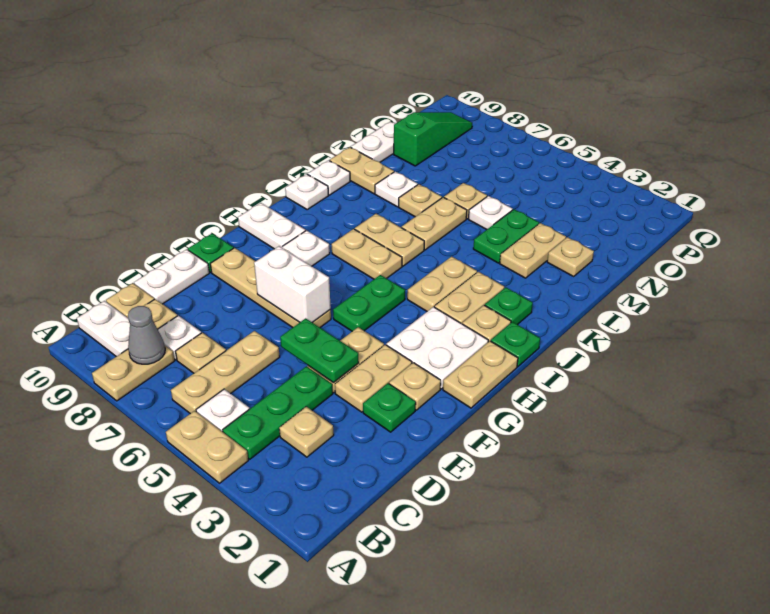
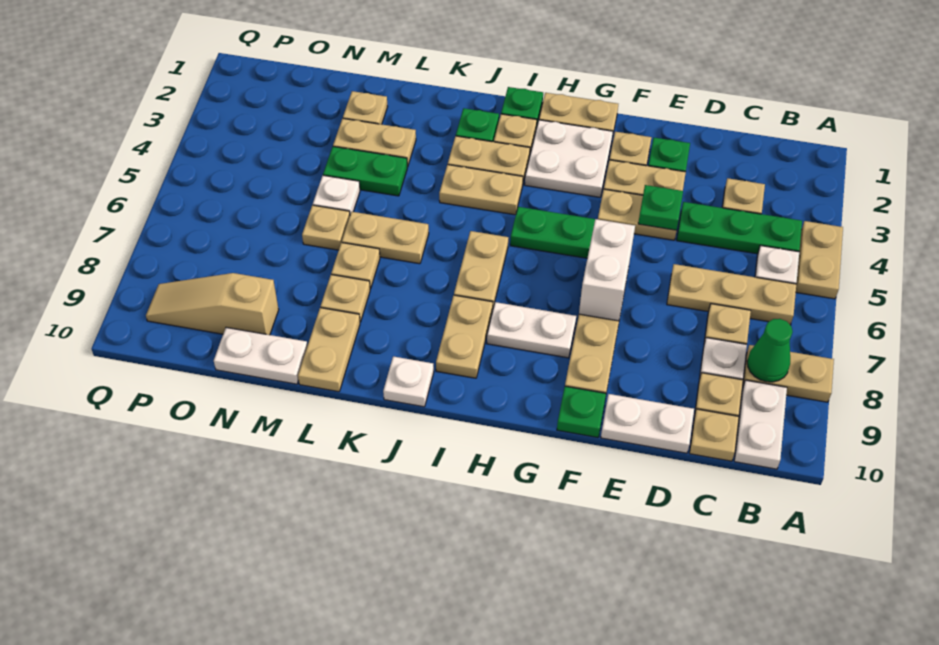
grey 1x1 cone [128,306,165,364] -> green 1x1 cone [747,319,793,382]
green 1x2 plate [280,318,359,383] -> green 1x1 plate [638,185,683,230]
white 1x2 plate [238,203,305,249] -> none
tan 1x2 plate [355,214,424,266] -> tan 1x2 plate moved to [436,295,493,378]
white 1x1 plate [308,160,350,195] -> none
white 1x1 plate [375,172,418,207] -> tan 1x1 plate [321,275,370,322]
green 1x3 slope [394,112,472,166] -> tan 1x3 slope [146,273,279,335]

